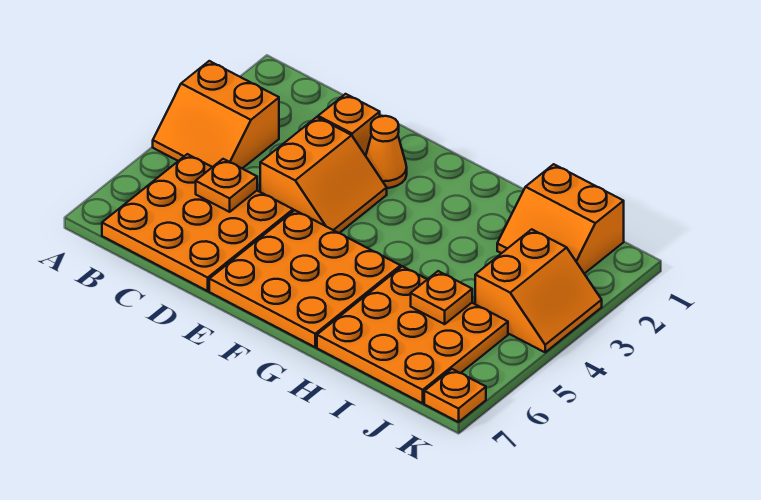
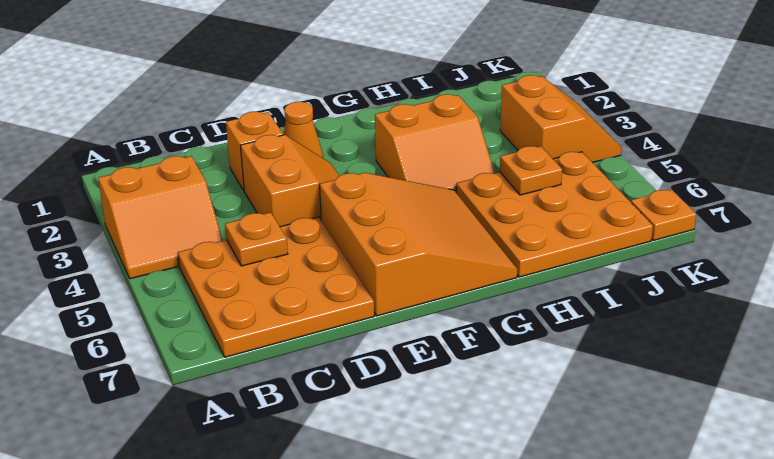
orange 3x3 plate [209,210,401,347] -> orange 3x3 slope [320,173,517,316]
orange 2x2 slope [497,164,624,274] -> orange 2x2 slope moved to [375,94,495,192]

